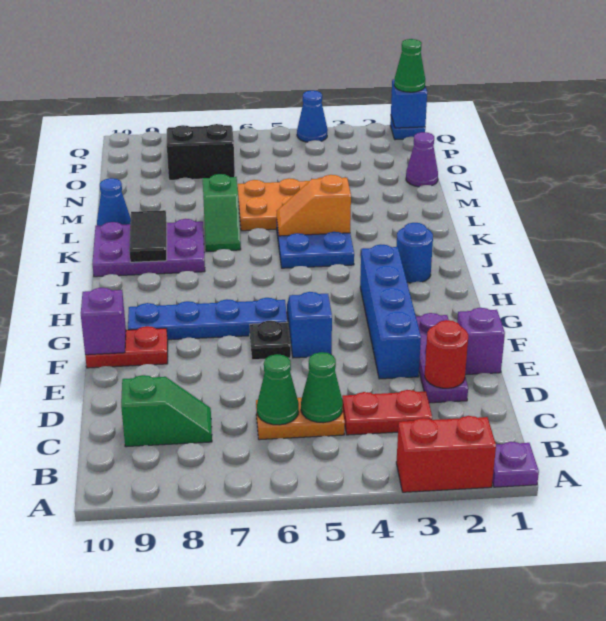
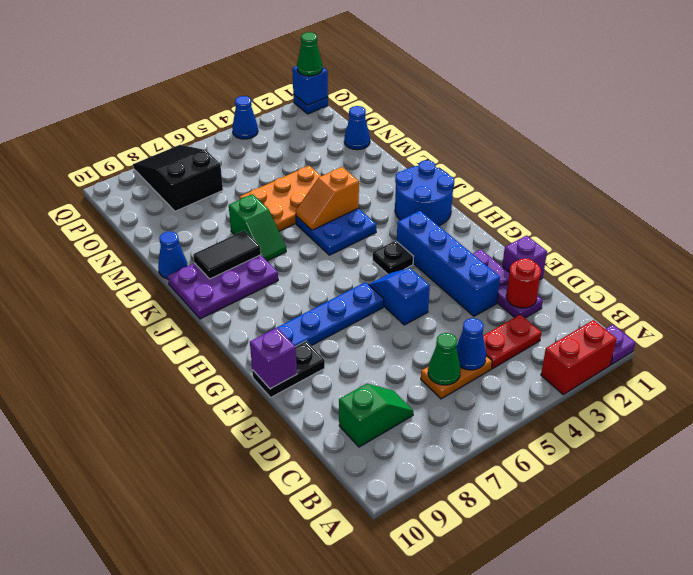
green 1x1 cone [301,352,343,423] -> blue 1x1 cone [456,318,486,370]
black 1x1 plate [250,321,291,360] -> black 1x1 plate moved to [373,241,414,274]
red 1x2 plate [85,326,168,368] -> black 1x2 plate [252,341,325,397]
blue 1x1 round brick [396,223,433,283] -> blue 2x2 round brick [395,160,454,226]
black 1x2 tile [129,210,167,262] -> black 1x2 tile turned to [193,231,261,279]
purple 1x1 cone [406,132,438,187] -> blue 1x1 cone [344,106,370,150]

